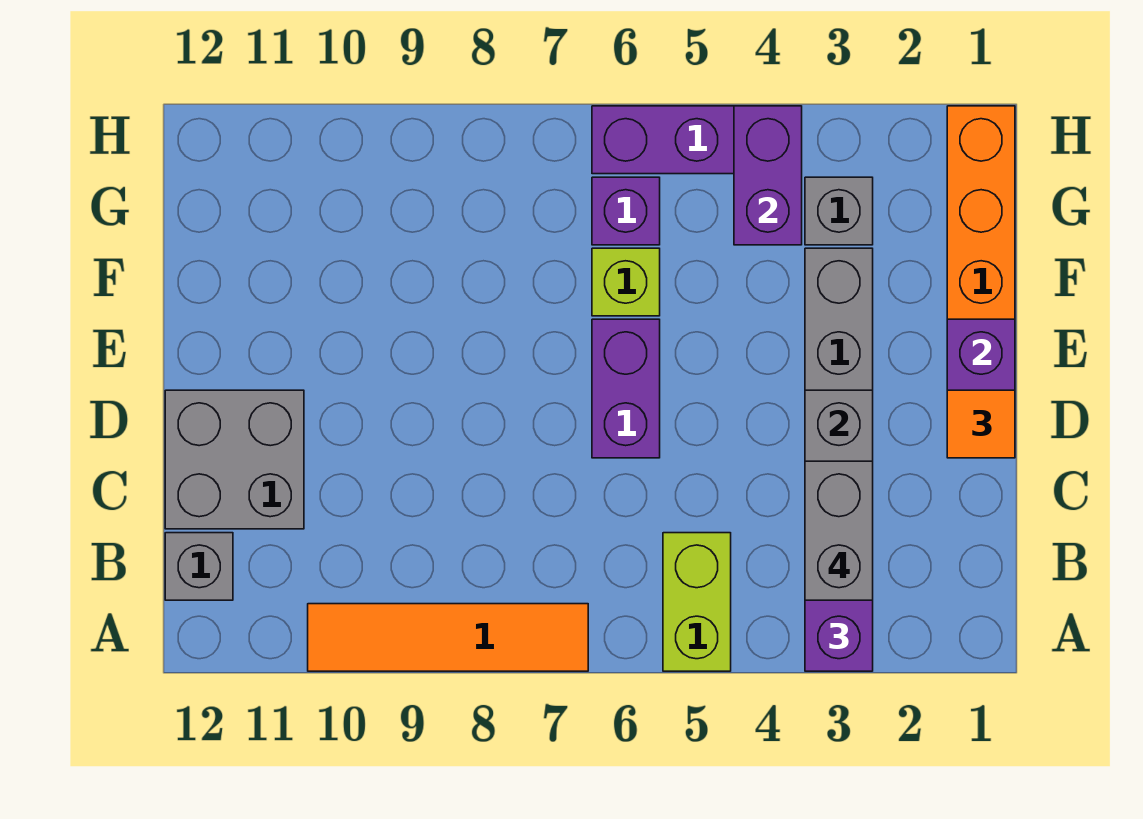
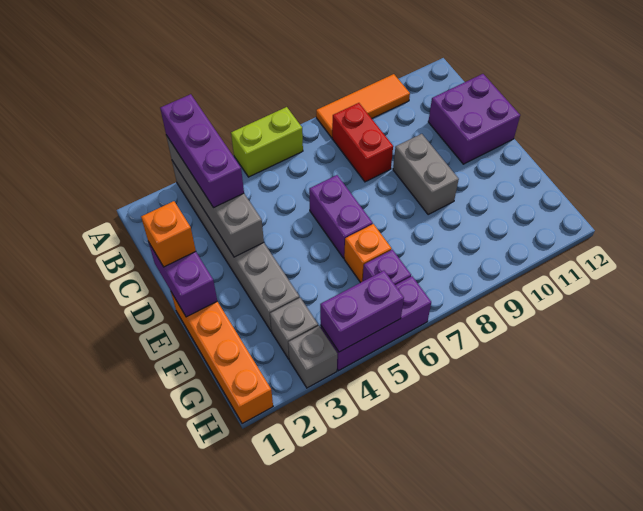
lime 1x2 brick [663,533,731,671] -> lime 1x2 brick turned to [231,107,303,177]
orange 1x4 tile [308,604,588,671] -> orange 1x3 tile [316,74,410,138]
grey 1x2 brick [805,461,873,600] -> grey 1x2 brick moved to [393,134,459,215]
none -> red 1x2 brick [332,103,393,182]
grey 1x1 brick [165,533,233,600] -> grey 1x1 brick moved to [288,326,337,388]
grey 2x2 brick [165,390,304,529] -> purple 2x2 brick [428,74,520,164]
orange 1x1 tile [947,390,1015,458] -> orange 1x1 brick [141,201,196,267]
lime 1x1 brick [592,248,660,316] -> orange 1x1 brick [344,224,392,283]
purple 1x2 brick [734,106,802,245] -> purple 1x2 brick turned to [320,271,404,352]

